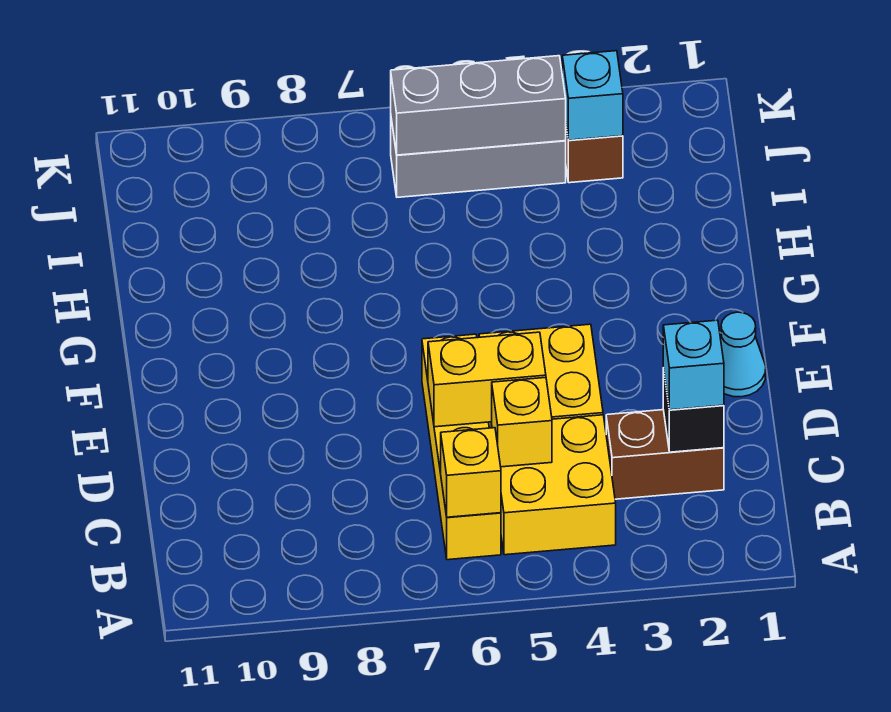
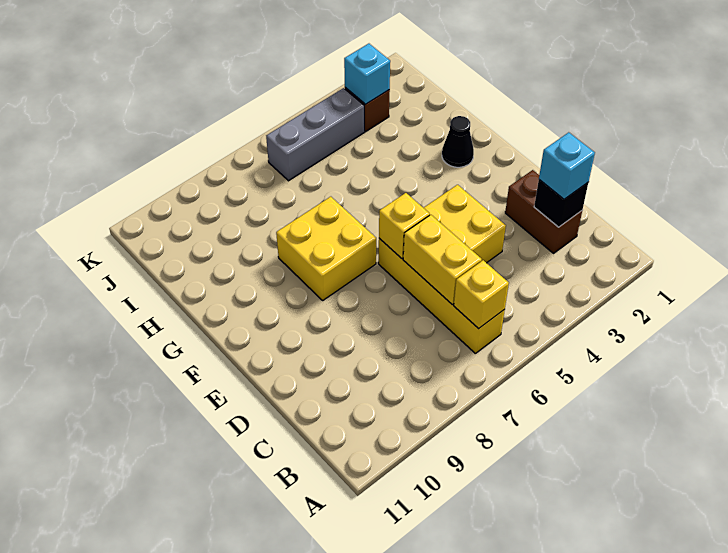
yellow 2x2 brick [501,415,616,555] -> yellow 2x2 brick moved to [276,197,376,300]
brown 1x2 brick [606,410,724,499] -> brown 1x2 brick turned to [505,170,582,253]
yellow 1x1 brick [491,378,552,467] -> yellow 1x1 brick moved to [379,193,430,259]
yellow 1x2 brick [428,332,546,427] -> yellow 1x2 brick turned to [403,215,482,305]
cyan 1x1 cone [721,312,766,397] -> none
none -> black 1x1 cone [442,116,474,167]
grey 1x3 brick [391,56,566,155] -> none

